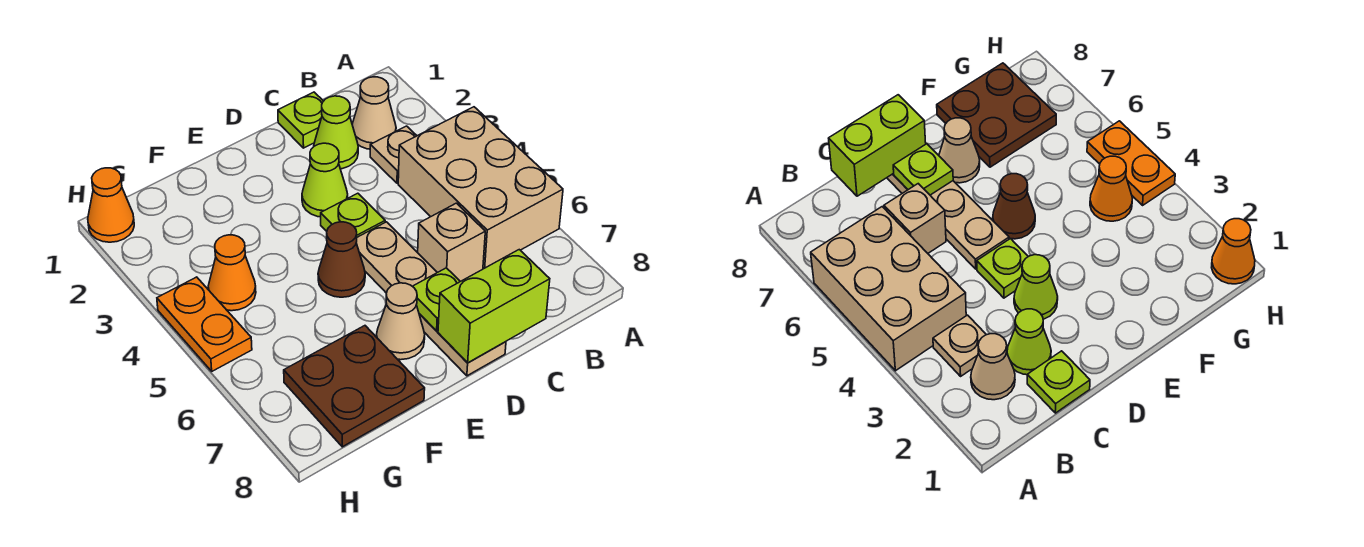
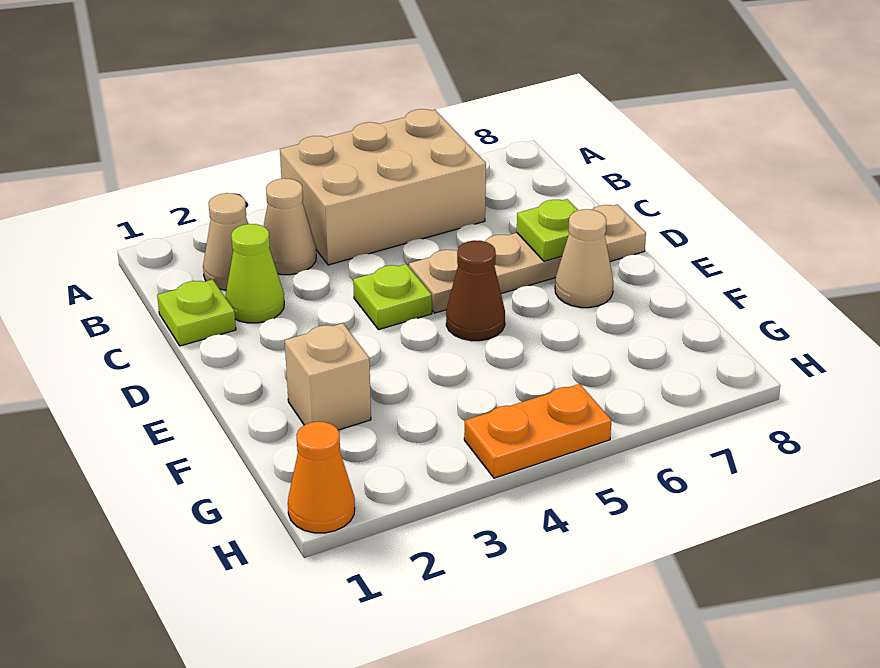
tan 1x1 plate [370,126,417,183] -> tan 1x1 cone [264,178,316,275]
tan 1x1 brick [418,203,485,282] -> tan 1x1 brick moved to [285,323,371,430]
lime 1x2 brick [438,250,550,363] -> none
lime 1x1 cone [302,143,348,217] -> none
brown 2x2 plate [284,326,425,447] -> none
orange 1x1 cone [208,235,256,311] -> none

